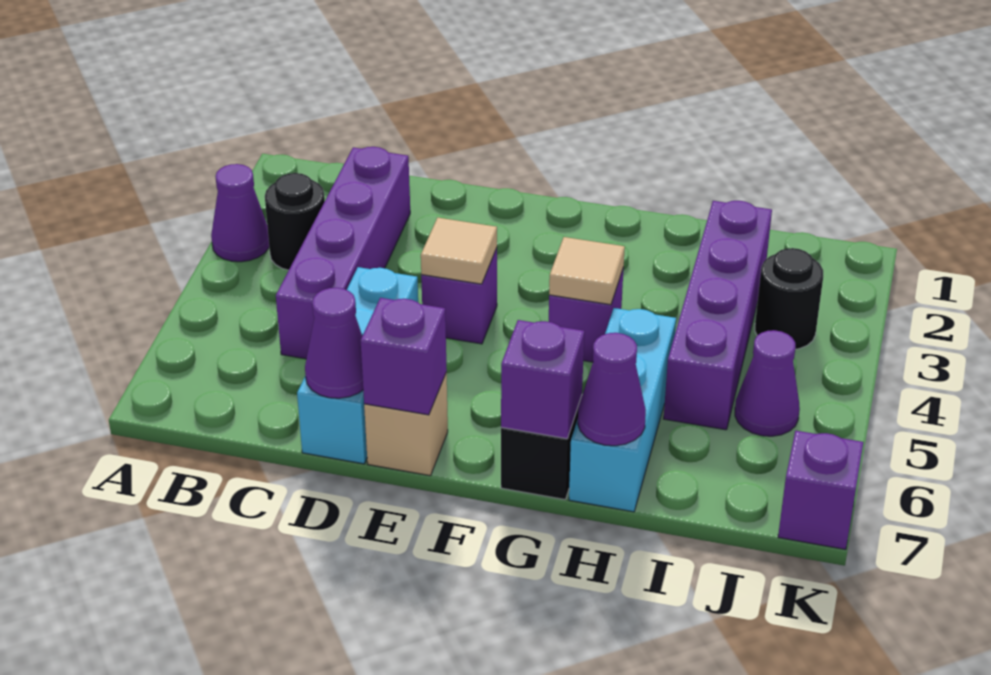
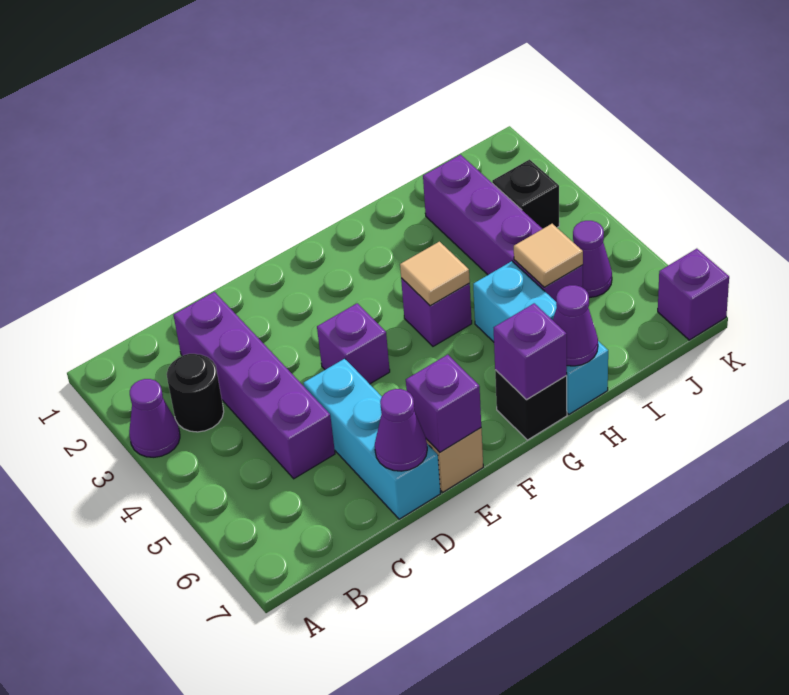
tan 1x1 tile [421,218,497,284] -> tan 1x1 tile moved to [514,224,583,287]
black 1x1 round brick [755,248,823,349] -> black 1x1 brick [492,160,559,229]

